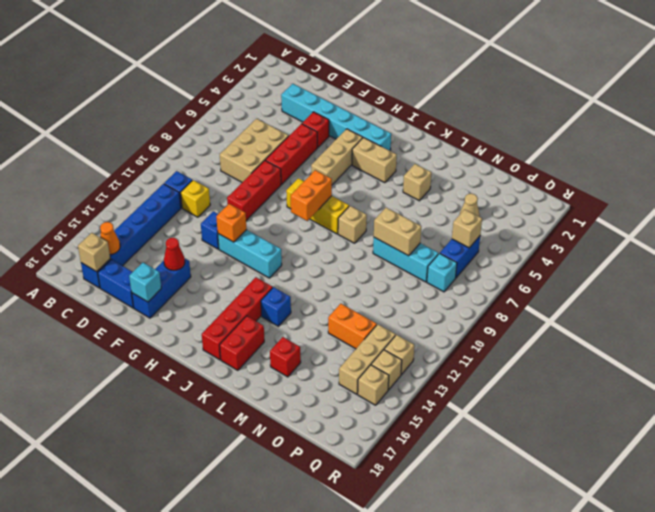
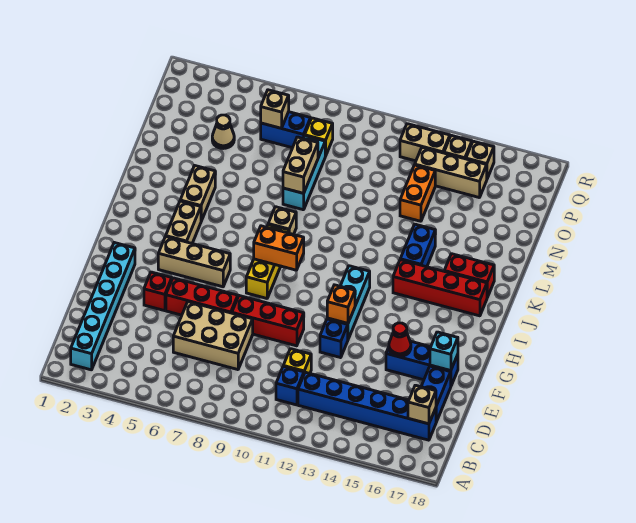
orange 1x1 cone [100,222,120,255] -> none
cyan 1x6 brick [281,84,391,151] -> cyan 1x6 brick moved to [71,243,135,370]
blue 1x1 brick [261,287,291,326] -> blue 1x2 brick [400,224,435,267]
tan 1x1 brick [403,164,432,201] -> tan 1x2 brick [180,166,215,221]
red 1x1 brick [270,337,301,377] -> none
cyan 1x1 brick [427,253,457,292] -> yellow 1x1 brick [305,118,333,156]
tan 1x1 brick [384,335,414,375] -> tan 1x2 brick [400,124,450,161]

